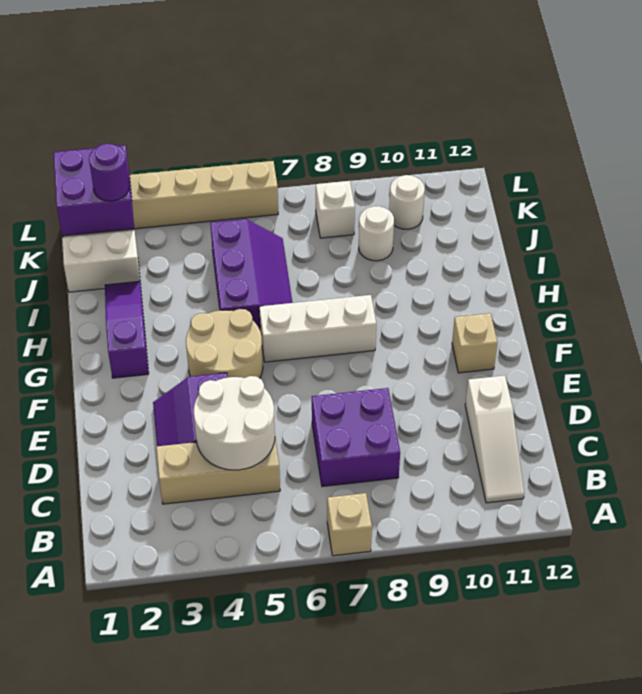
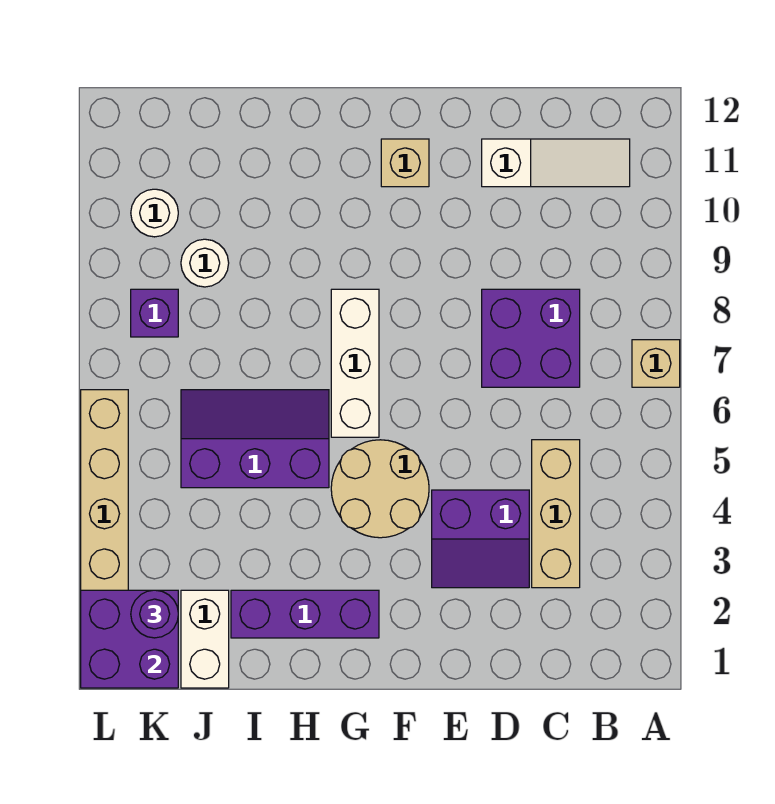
white 2x2 round brick [194,376,275,470] -> none
purple 1x3 slope [105,281,149,378] -> purple 1x3 brick [231,590,379,638]
white 1x1 brick [316,181,355,238] -> purple 1x1 brick [131,289,178,337]

